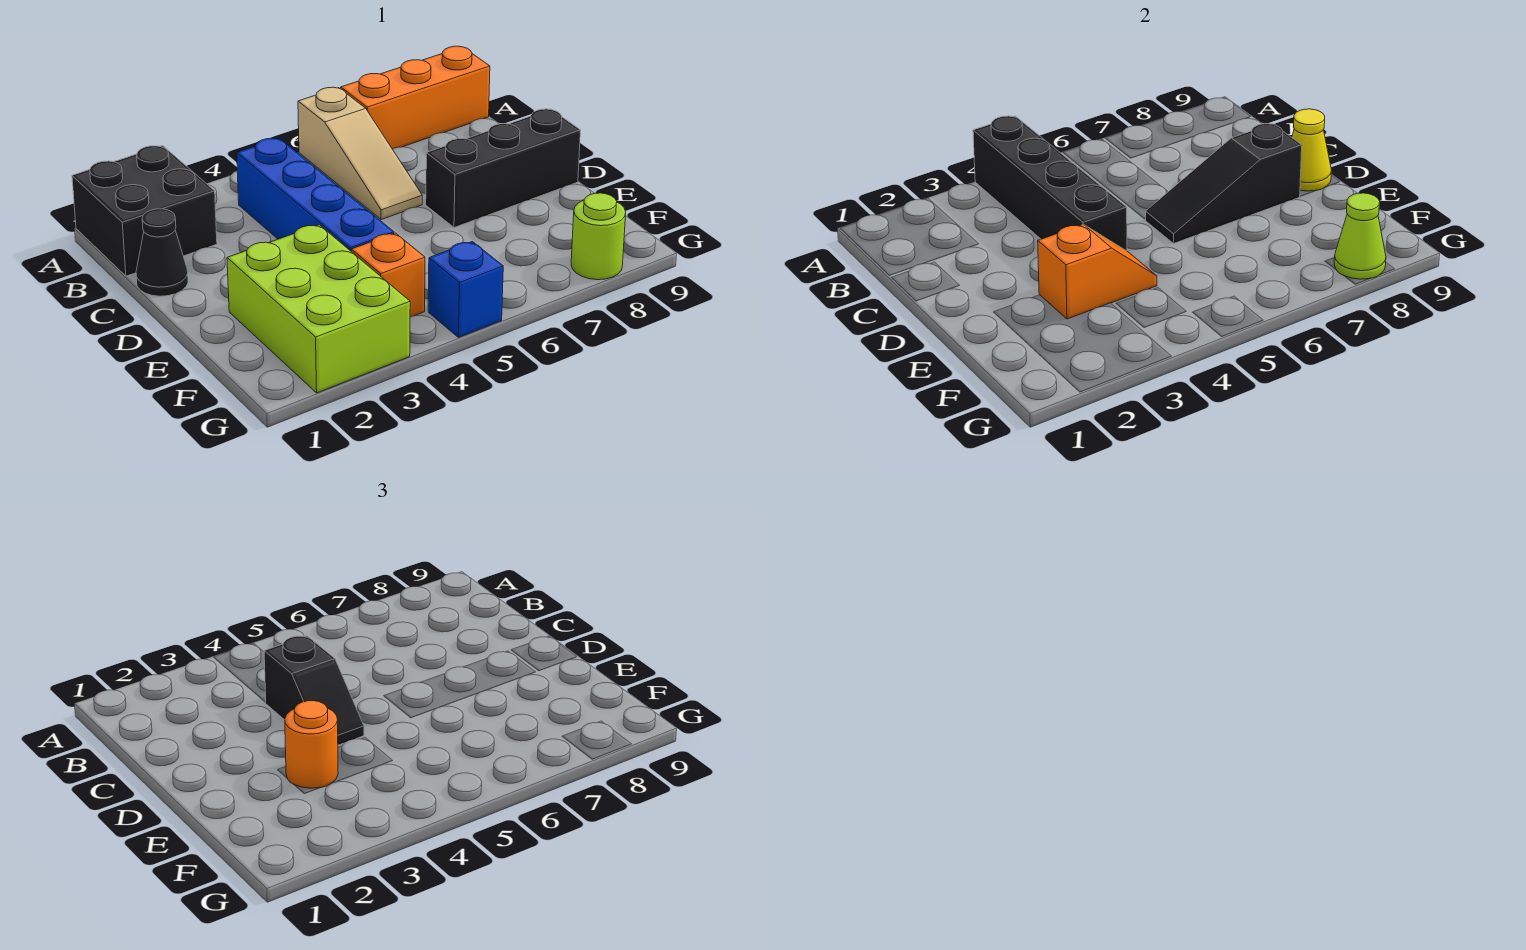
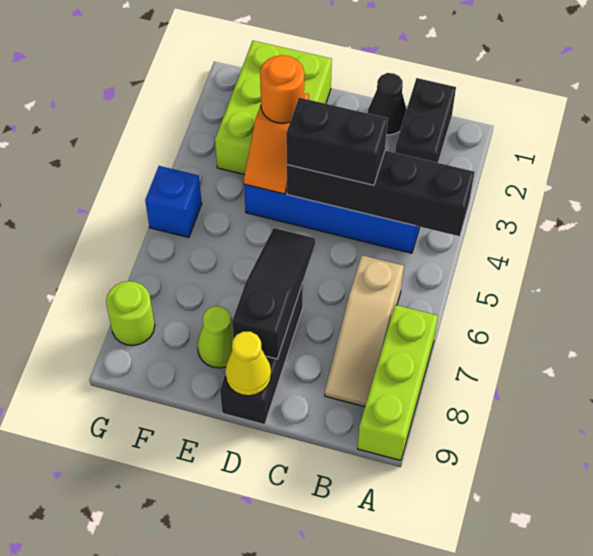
black 2x2 brick [72,146,217,276] -> black 1x2 brick [395,78,456,163]
tan 1x3 slope [298,87,422,220] -> tan 1x3 slope turned to [325,255,404,407]
orange 1x3 brick [341,46,490,149] -> lime 1x3 brick [358,305,438,461]
black 1x2 slope [264,636,364,745] -> black 1x2 brick [286,98,388,185]
lime 2x3 brick [227,225,410,393] -> lime 2x3 brick turned to [215,41,332,175]
orange 1x1 brick [351,233,425,317] -> none
lime 1x1 cone [1334,193,1386,279] -> lime 1x1 cone moved to [197,306,233,368]

